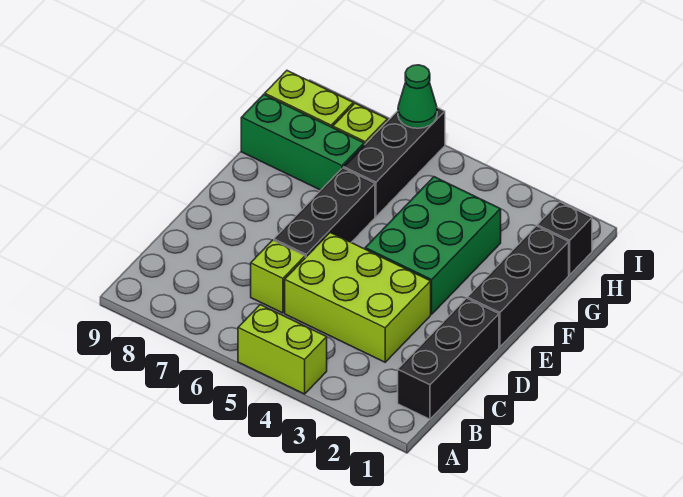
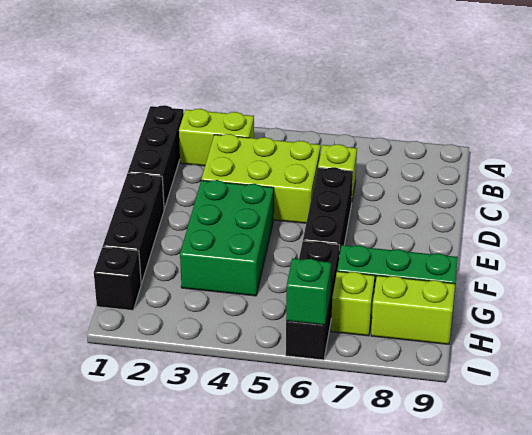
lime 1x2 brick [238,305,327,394] -> lime 1x2 brick moved to [179,109,254,166]
green 1x1 cone [398,65,437,128] -> green 1x1 brick [286,258,331,325]

